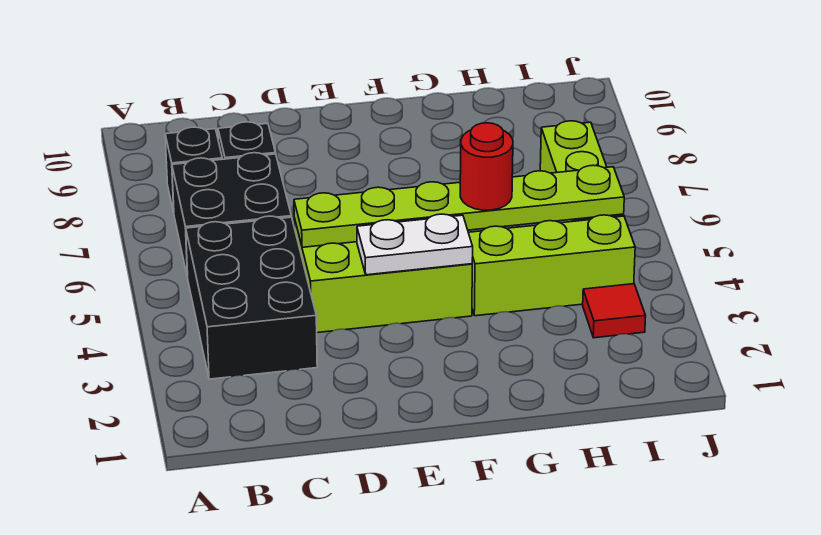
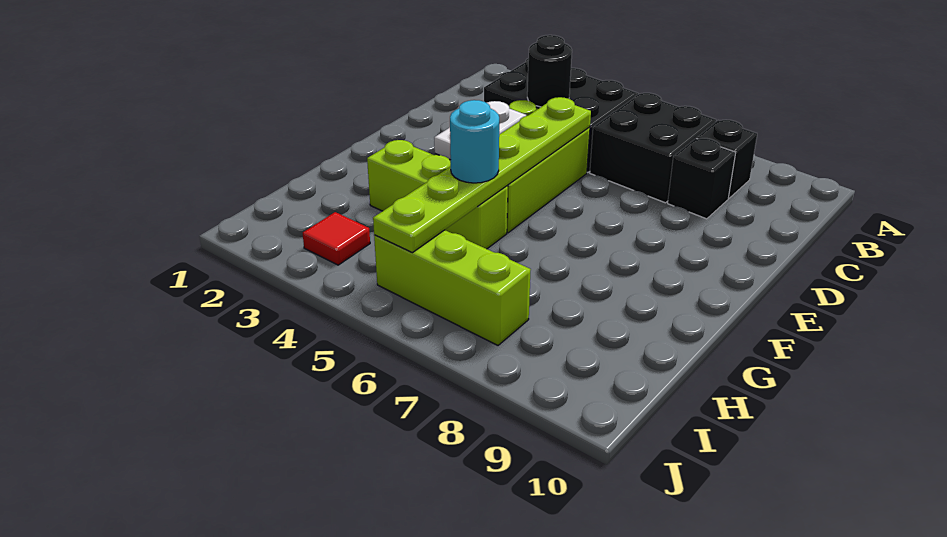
none -> black 1x1 round brick [527,35,572,107]
lime 1x3 brick [468,215,635,316] -> lime 1x3 brick turned to [367,140,508,249]
red 1x1 round brick [460,123,513,210] -> cyan 1x1 round brick [450,100,499,183]

